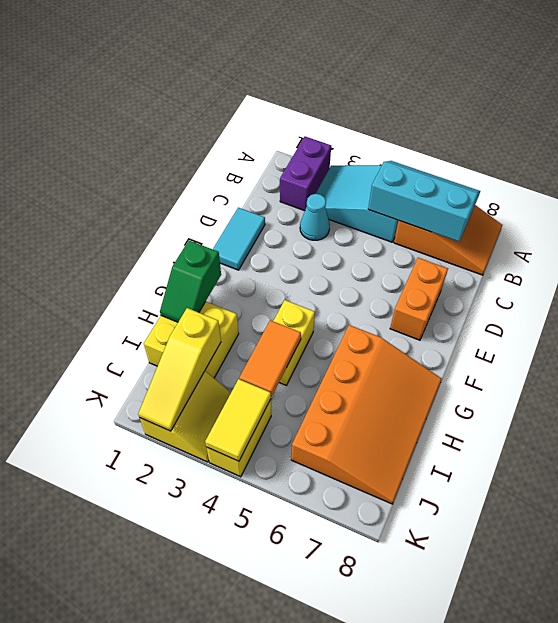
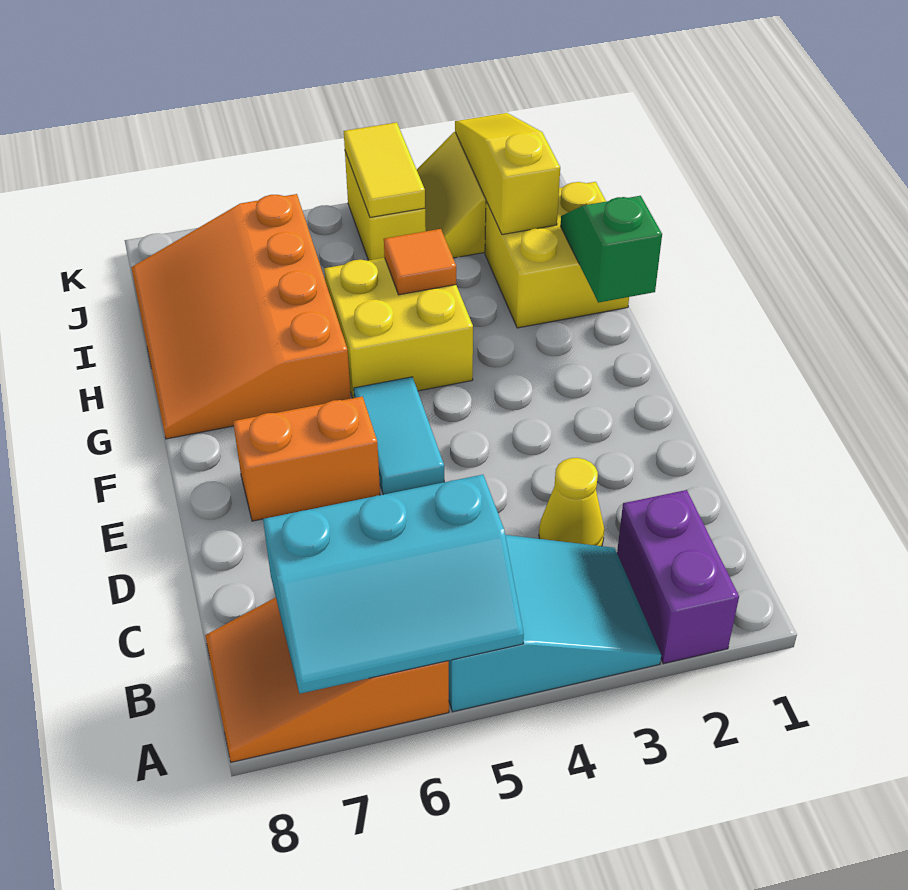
cyan 1x1 cone [300,194,330,240] -> yellow 1x1 cone [539,458,605,546]
cyan 1x2 tile [213,208,265,270] -> cyan 1x2 tile moved to [354,377,444,495]
orange 1x2 brick [390,258,448,340] -> orange 1x2 brick turned to [233,397,380,521]
yellow 1x2 brick [273,300,315,385] -> yellow 2x2 brick [324,258,473,398]
orange 1x2 tile [239,320,301,397] -> orange 1x1 tile [384,229,456,295]

